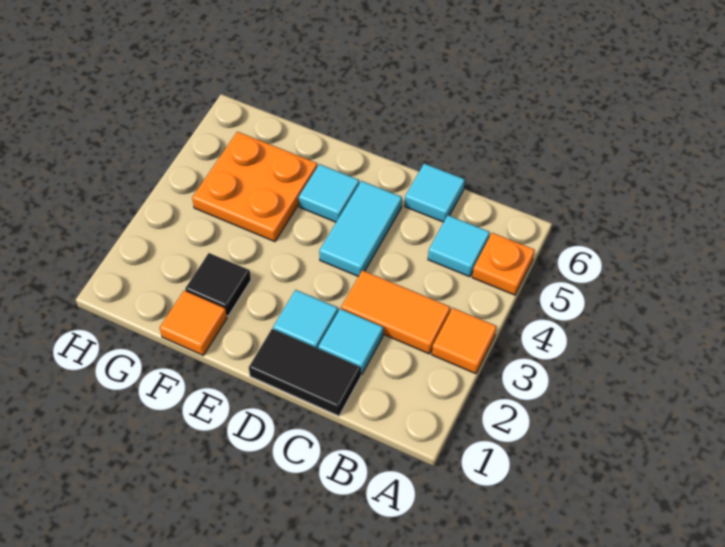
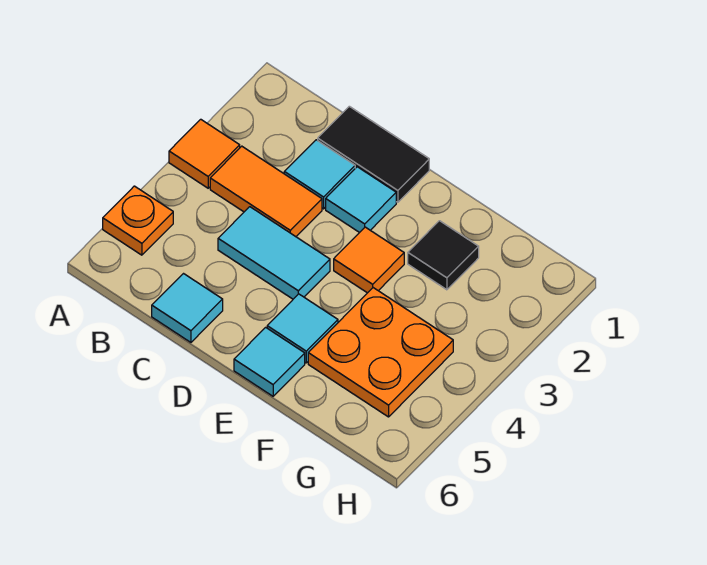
cyan 1x1 tile [428,215,490,277] -> cyan 1x1 tile moved to [234,327,305,396]
cyan 1x2 tile [319,181,402,276] -> cyan 1x2 tile turned to [218,207,330,299]
orange 1x1 tile [160,291,227,355] -> orange 1x1 tile moved to [334,227,404,293]

